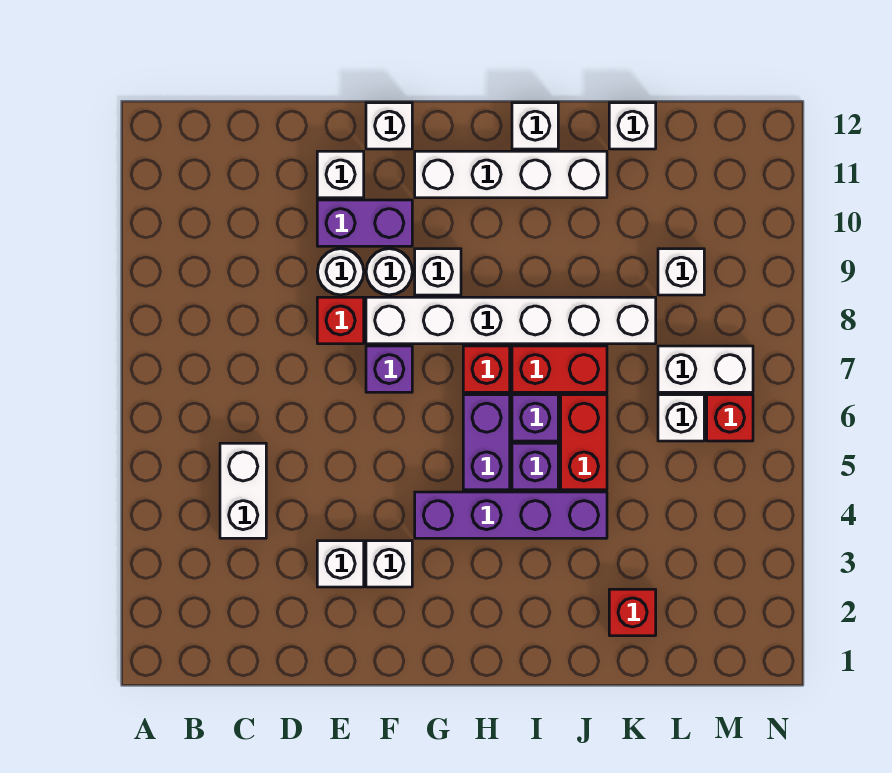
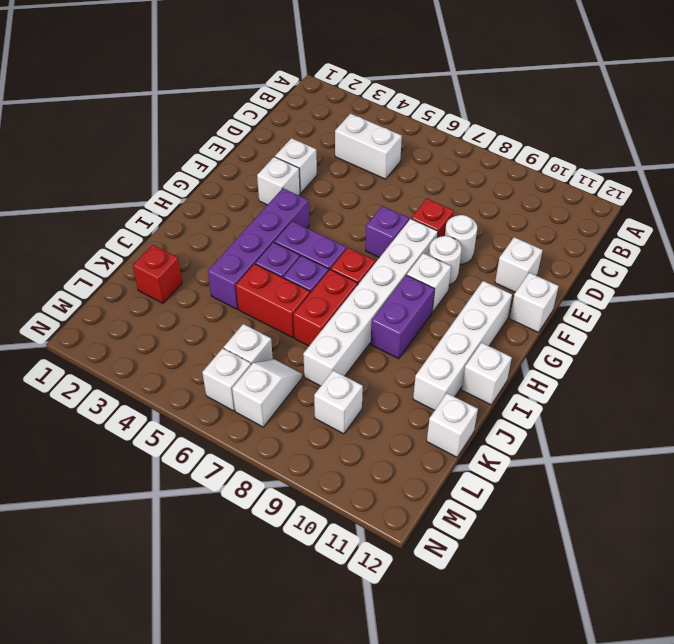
purple 1x2 brick [317,200,412,246] -> purple 1x2 brick moved to [371,275,434,359]
white 1x2 brick [658,346,753,392] -> white 1x2 slope [232,359,302,427]
red 1x1 brick [707,395,753,441] -> white 1x1 brick [202,348,251,411]

